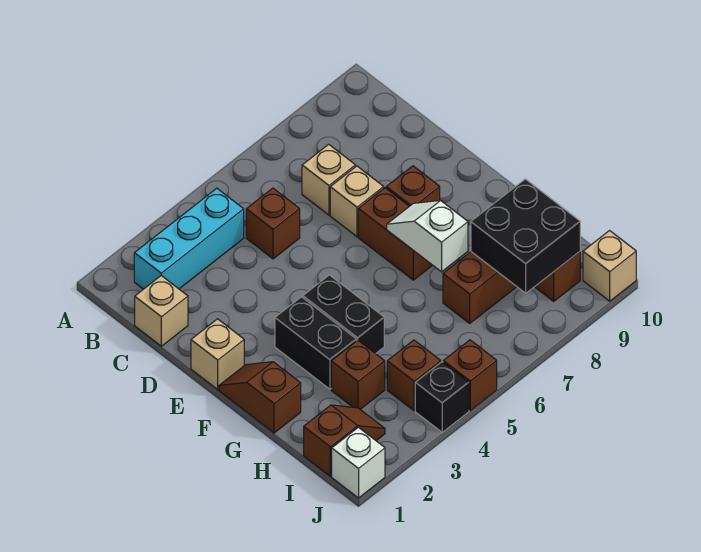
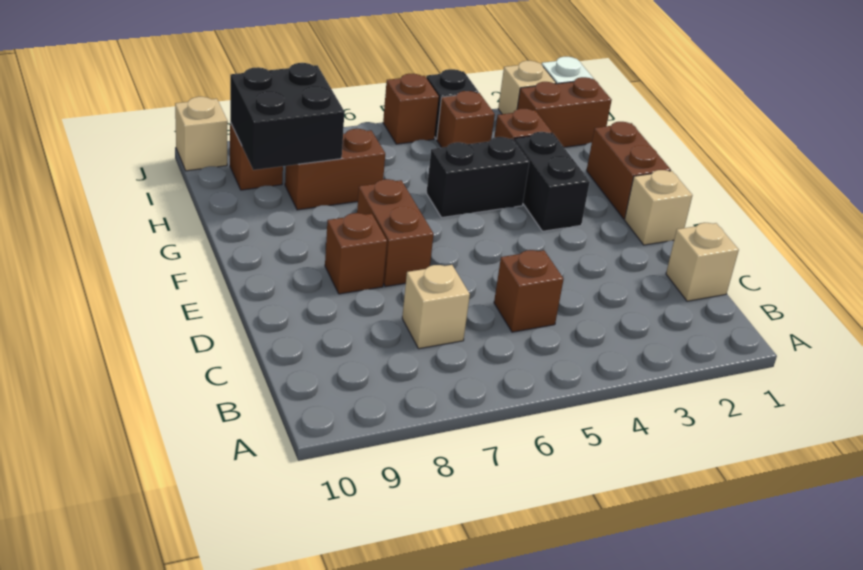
cyan 1x3 brick [134,188,244,289] -> none
tan 1x1 brick [330,166,384,237] -> tan 1x1 brick moved to [498,61,556,114]
brown 1x2 slope [219,362,301,433] -> brown 1x2 brick [587,122,671,219]
black 1x2 brick [303,275,384,354] -> black 1x2 brick turned to [427,137,529,218]
white 1x2 slope [387,201,468,272] -> none
brown 1x2 slope [304,405,385,476] -> brown 1x2 brick [517,77,612,147]

